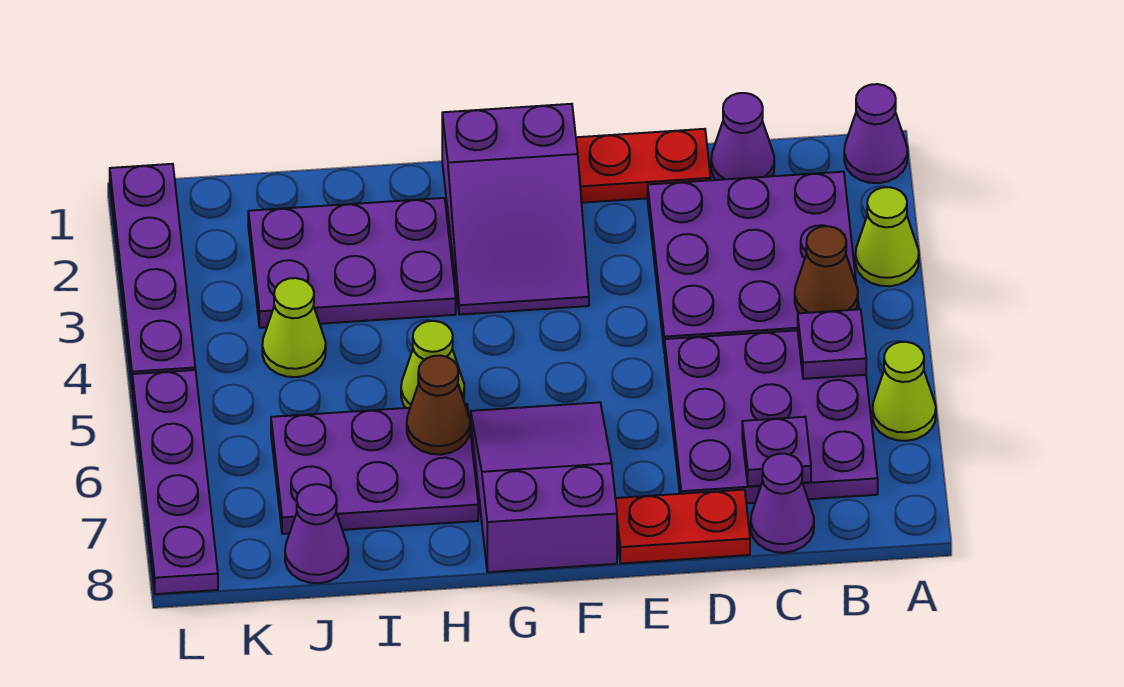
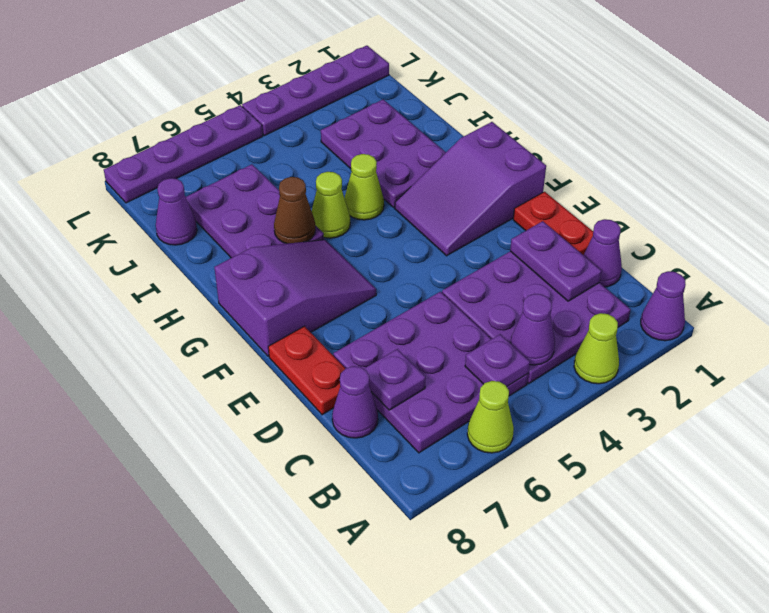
brown 1x1 cone [795,226,858,313] -> purple 1x1 cone [511,294,555,365]
none -> purple 1x2 plate [510,221,601,301]
lime 1x1 cone [262,278,326,377] -> lime 1x1 cone moved to [345,154,384,220]

